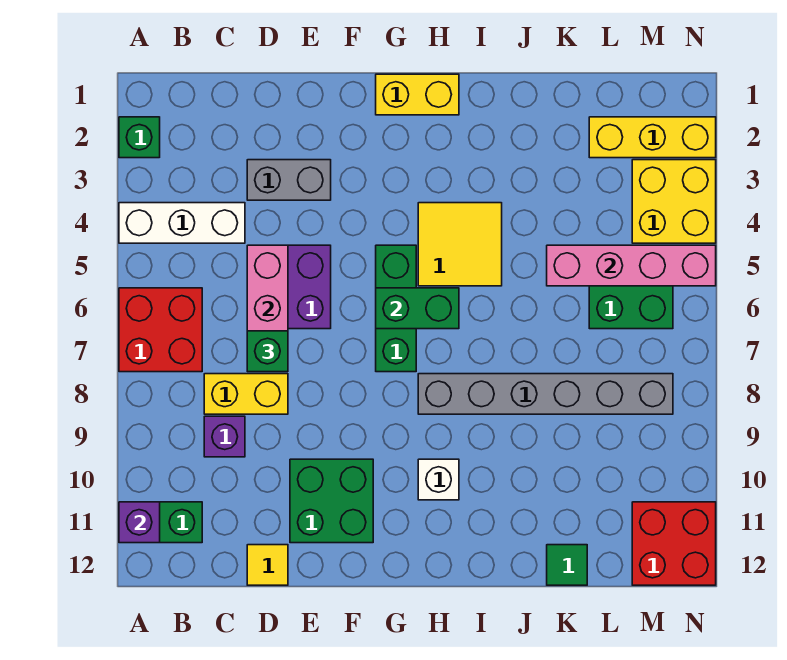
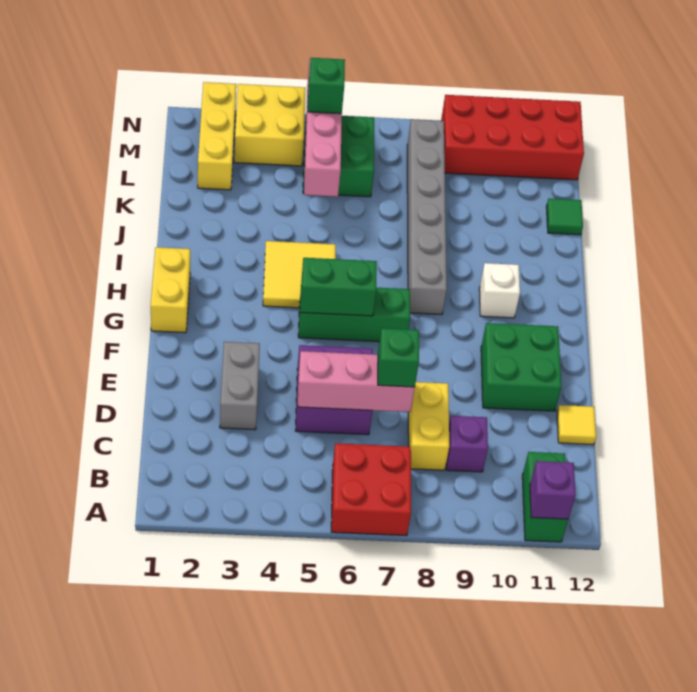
green 1x1 brick [119,117,160,158] -> green 1x1 brick moved to [308,58,345,114]
white 1x3 brick [119,203,245,243] -> none
green 1x2 brick [376,288,459,329] -> green 1x2 brick turned to [300,258,377,316]
red 2x2 brick [632,502,716,585] -> red 2x4 brick [441,95,584,180]

